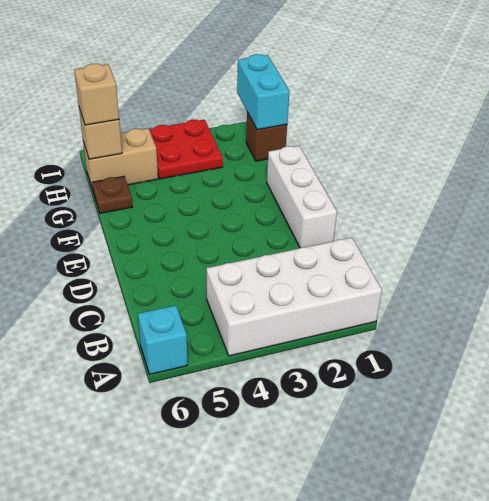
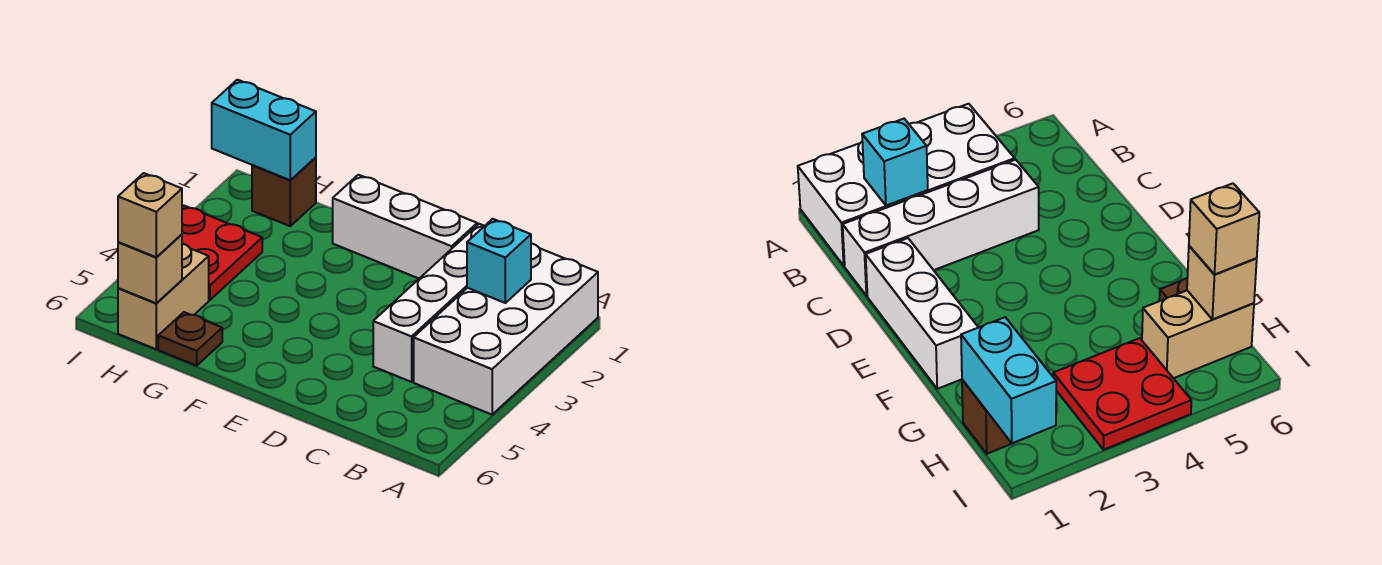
cyan 1x1 brick [138,305,187,374] -> cyan 1x1 brick moved to [467,219,531,303]
none -> white 1x4 brick [373,224,484,382]

